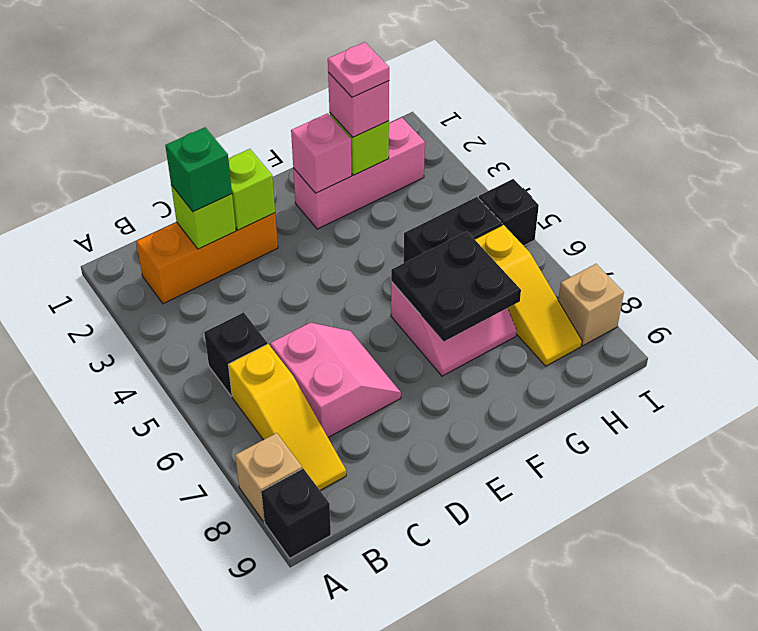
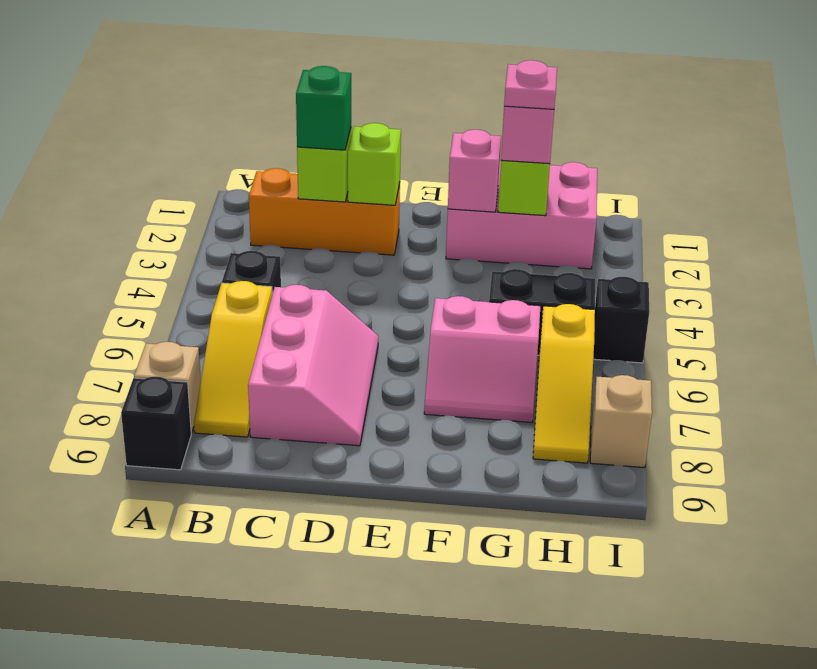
pink 2x2 slope [270,323,401,437] -> pink 2x3 slope [248,285,378,446]
pink 1x3 brick [293,118,425,229] -> pink 2x3 brick [446,162,597,269]
black 2x2 plate [391,232,521,341] -> none

